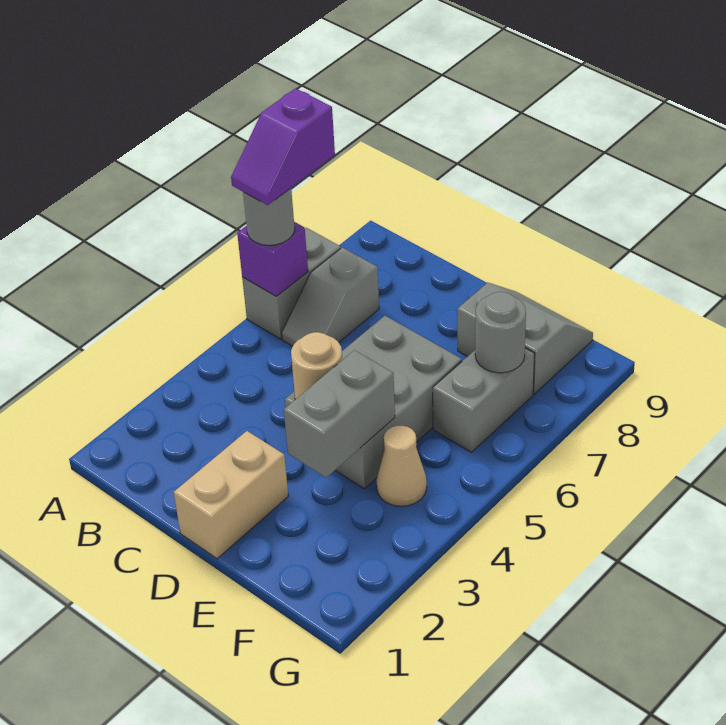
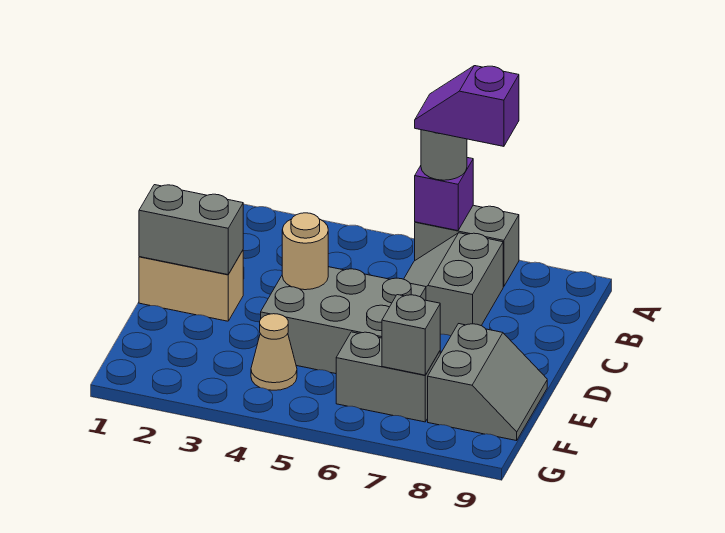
grey 1x2 slope [282,247,379,346] -> grey 2x2 slope [404,233,503,336]
grey 1x2 brick [284,350,395,477] -> grey 1x2 brick moved to [139,185,243,275]
grey 1x1 round brick [475,292,526,373] -> grey 1x1 brick [382,295,440,375]

